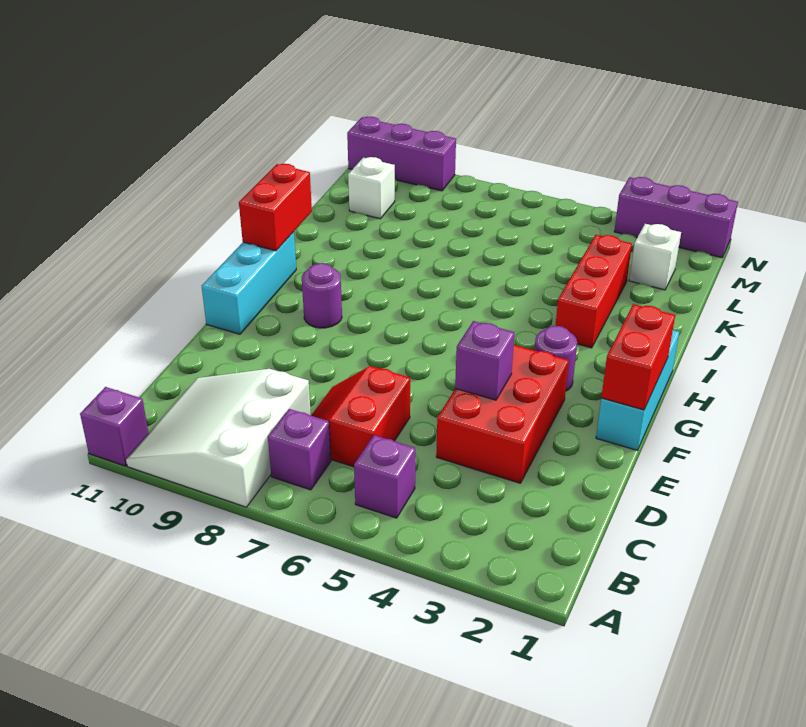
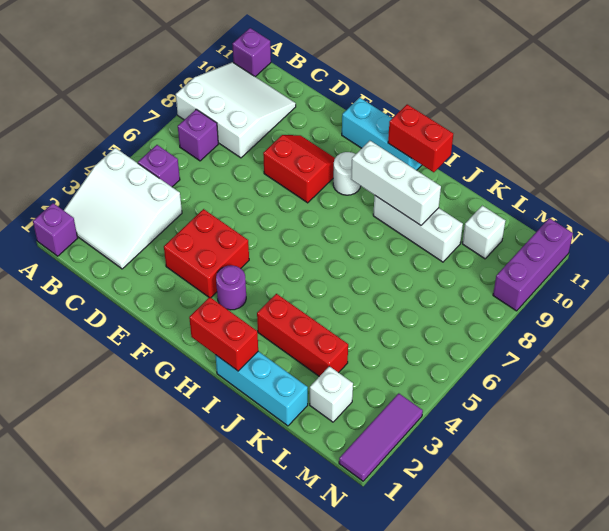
none -> white 3x3 slope [64,148,182,269]
red 2x2 slope [311,366,410,467] -> red 2x2 slope moved to [263,135,335,203]
red 2x3 brick [436,345,569,483] -> red 2x2 brick [164,209,249,297]
purple 1x1 brick [455,321,514,400] -> purple 1x1 brick moved to [33,203,78,256]
cyan 1x3 brick [596,330,679,450] -> cyan 1x3 brick moved to [215,351,308,426]
red 1x2 brick [601,304,675,410] -> red 1x2 brick moved to [189,297,258,371]
purple 1x1 round brick [302,263,342,328] -> white 1x1 round brick [333,152,361,195]
none -> white 1x3 brick [351,141,441,225]
none -> white 1x3 brick [373,196,463,262]
purple 1x3 brick [614,177,738,258] -> purple 1x3 tile [339,393,423,481]

